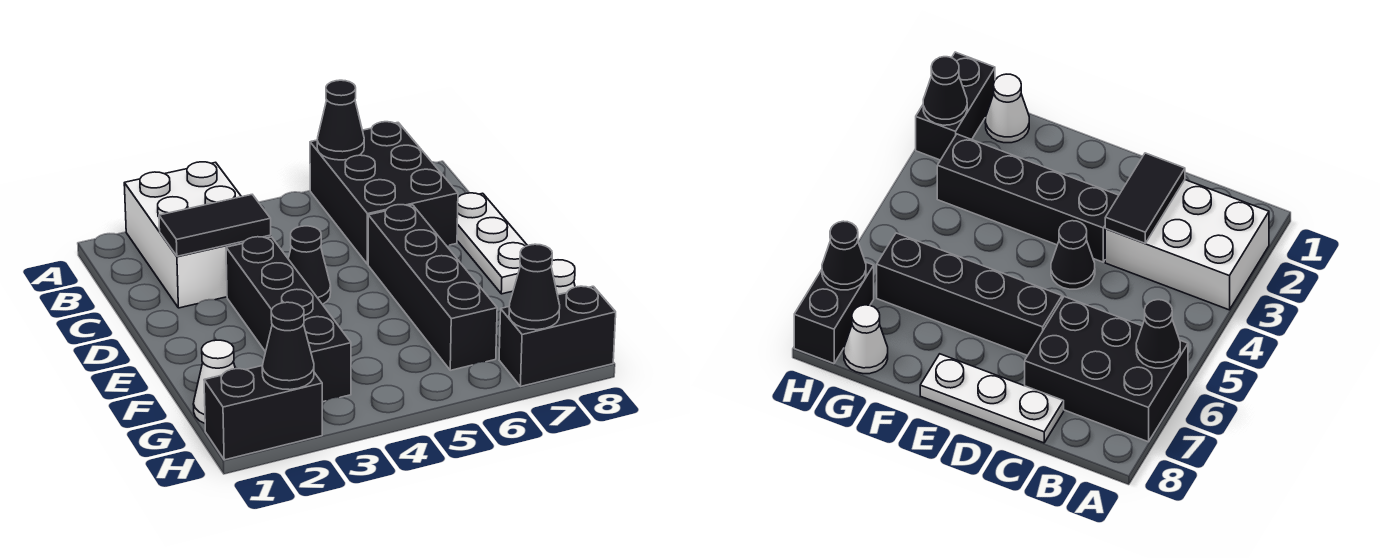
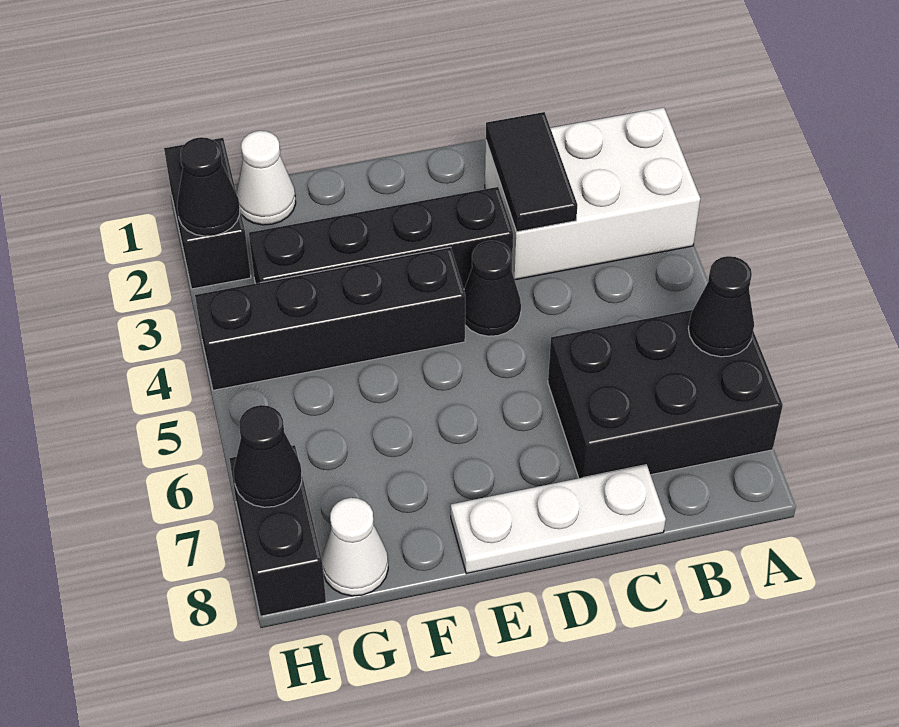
black 1x4 brick [368,205,497,370] -> black 1x4 brick moved to [195,247,465,390]

